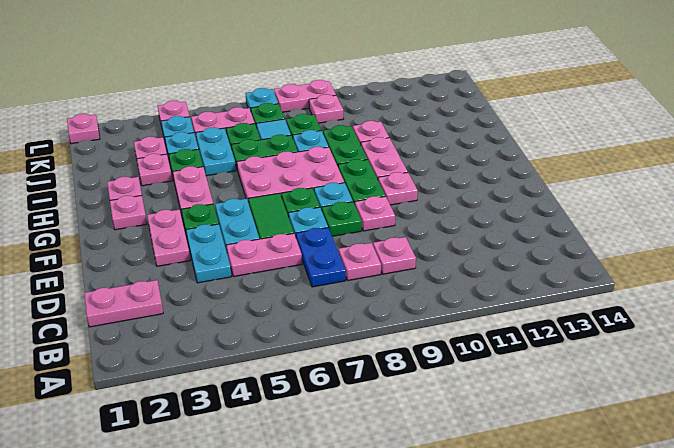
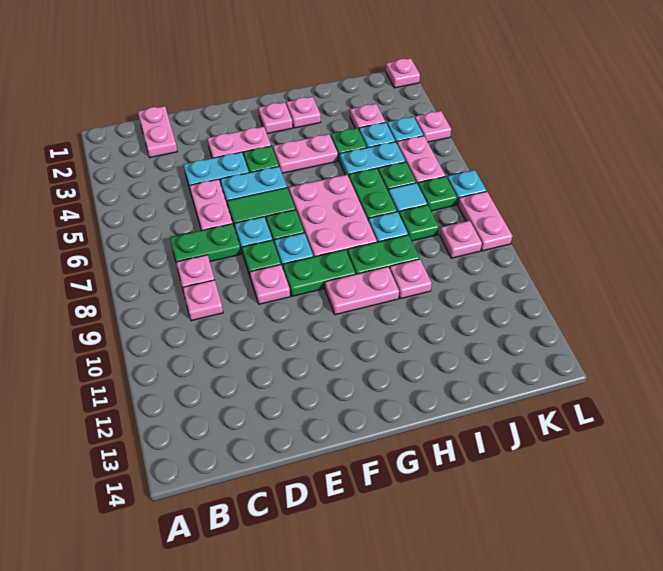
blue 1x2 plate [296,228,346,287] -> green 1x2 plate [170,224,241,262]
pink 1x1 plate [378,172,418,205] -> none
pink 1x1 plate [137,154,172,186] -> none

